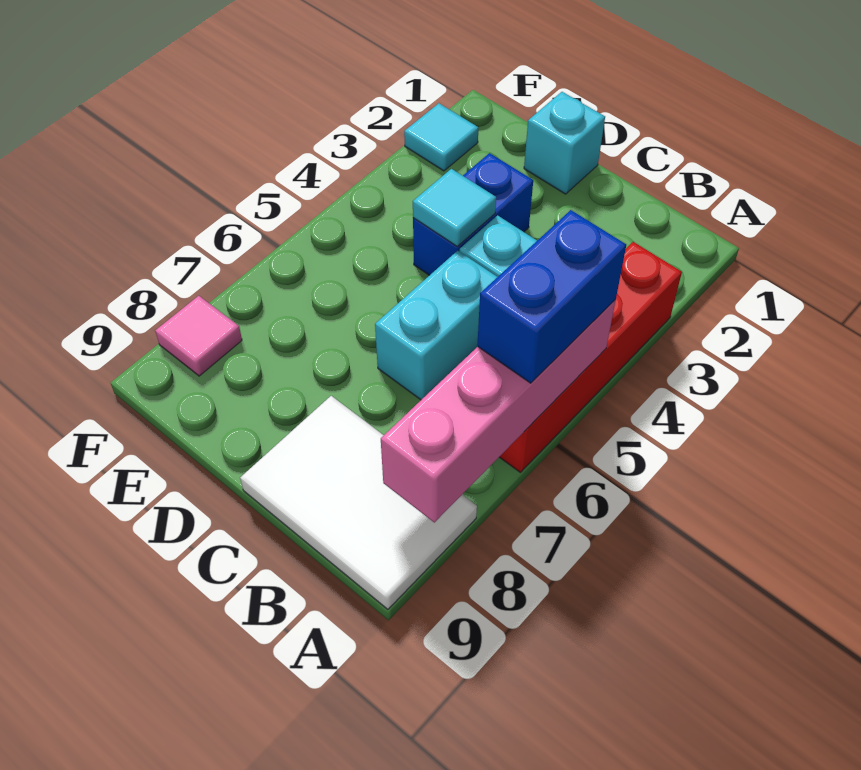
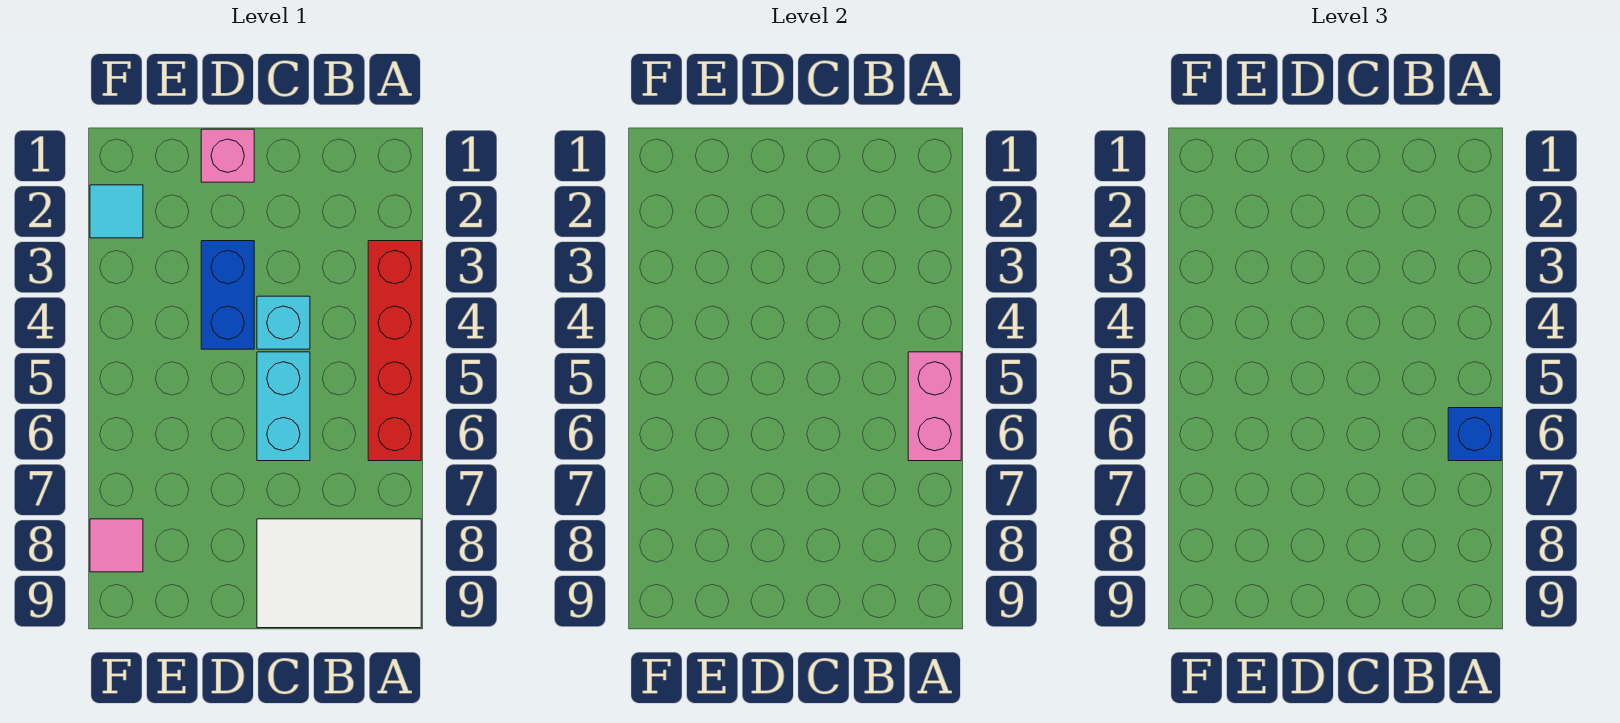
pink 1x4 brick [381,300,616,522] -> pink 1x2 brick [908,352,961,461]
blue 1x2 brick [477,210,626,383] -> blue 1x1 brick [1448,408,1501,461]
cyan 1x1 brick [524,92,605,194] -> pink 1x1 brick [201,129,254,182]
cyan 1x1 tile [413,169,496,246] -> none

